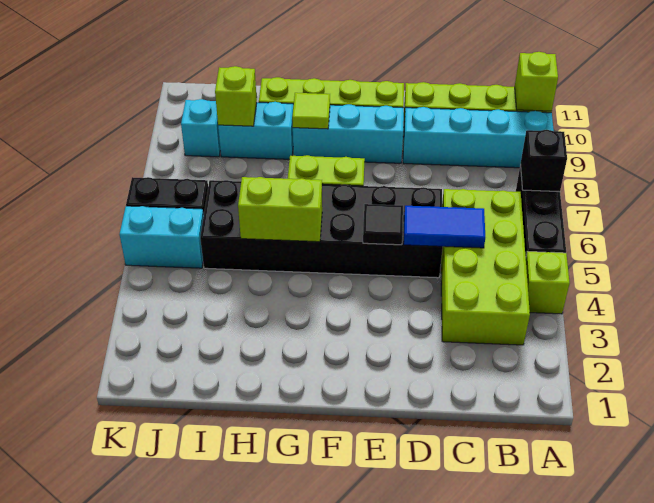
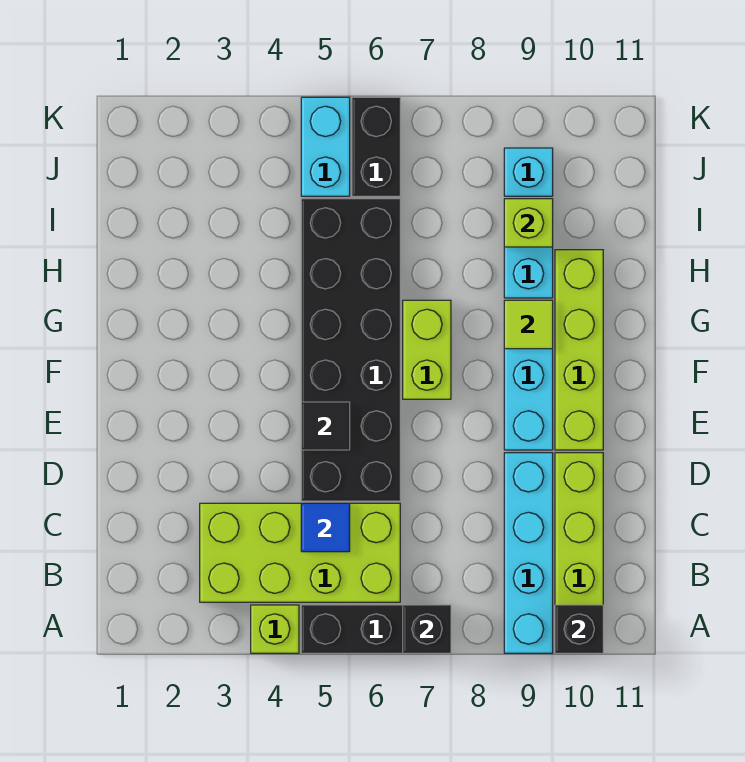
lime 1x1 brick [515,52,558,111] -> black 1x1 brick [555,605,603,653]
blue 1x2 tile [404,206,485,248] -> blue 1x1 tile [301,503,350,552]
lime 1x2 brick [238,177,322,242] -> none

